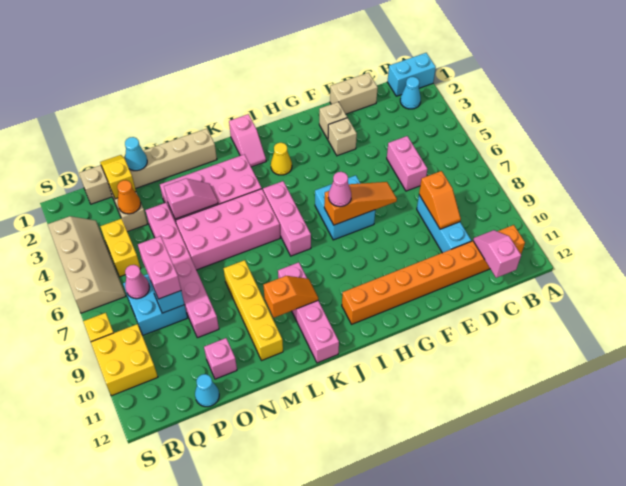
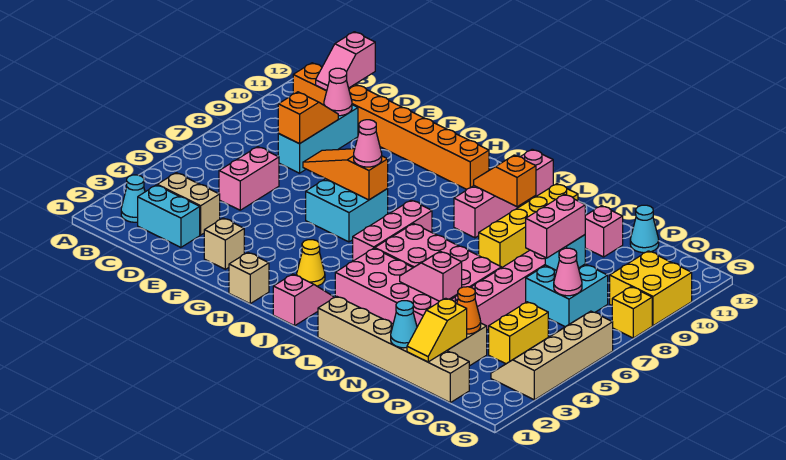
cyan 1x2 brick [388,53,436,96] -> cyan 1x2 brick moved to [138,185,200,247]
tan 1x2 brick [330,73,378,114] -> tan 1x2 brick moved to [157,173,220,235]
none -> pink 1x1 cone [324,68,352,116]
tan 1x1 brick [328,118,357,156] -> tan 1x1 brick moved to [229,252,269,304]

